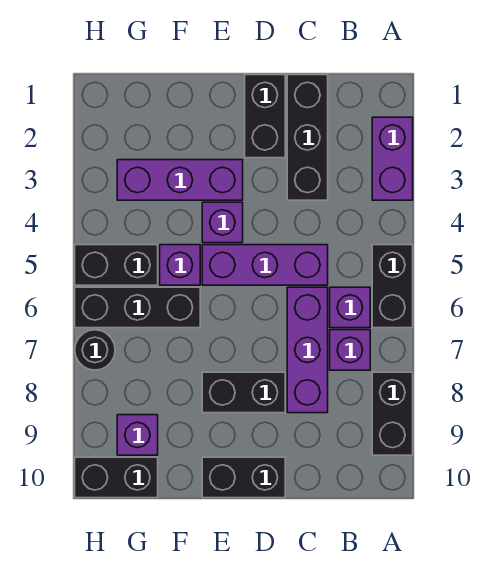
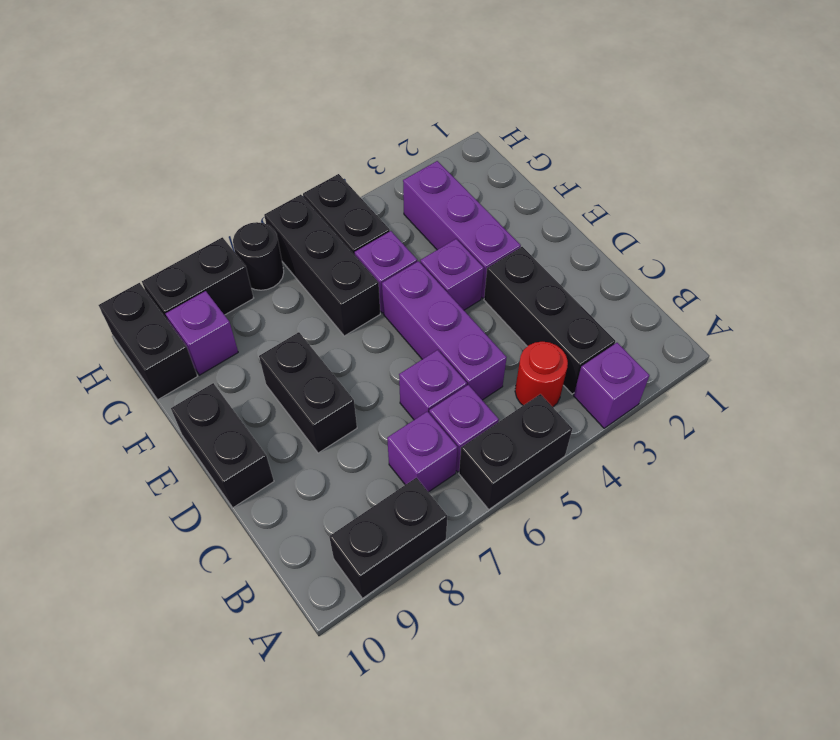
purple 1x2 brick [372,117,413,200] -> purple 1x1 brick [574,343,649,428]
none -> red 1x1 round brick [515,342,568,407]
black 1x3 brick [287,75,328,200] -> black 1x3 brick turned to [484,247,615,394]
purple 1x3 brick [287,287,328,413] -> purple 1x1 brick [399,350,467,420]
black 1x2 brick [245,75,285,158] -> black 1x2 brick moved to [142,237,253,321]

